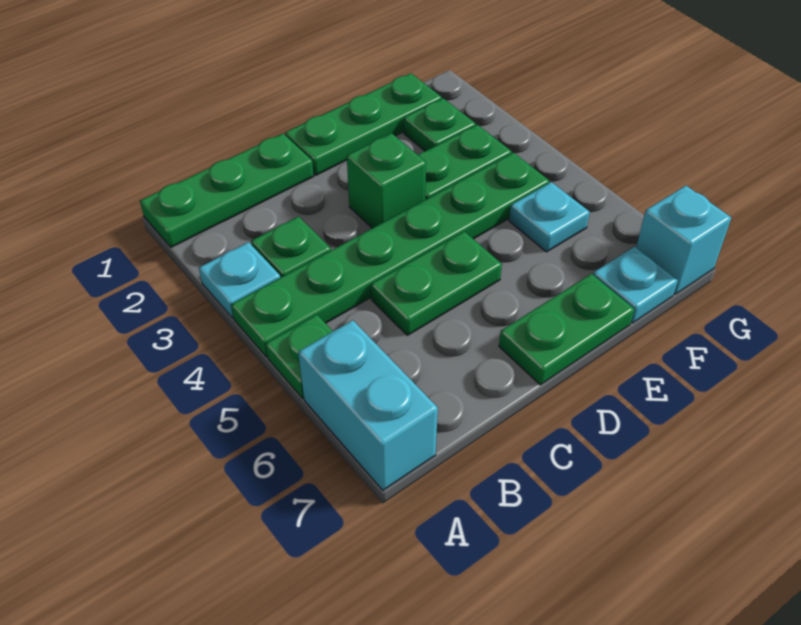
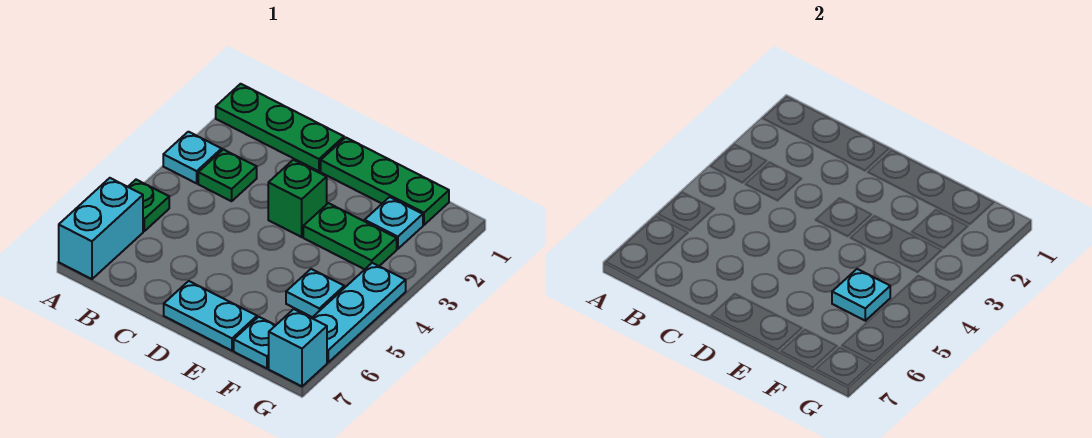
green 1x6 plate [231,153,549,357] -> none
green 1x2 plate [371,231,502,335] -> none
green 1x2 plate [499,274,634,385] -> cyan 1x2 plate [164,281,257,351]
green 1x1 plate [404,98,476,151] -> cyan 1x1 plate [365,197,423,249]
none -> cyan 1x1 plate [832,269,890,321]
none -> cyan 1x3 plate [312,263,406,362]

